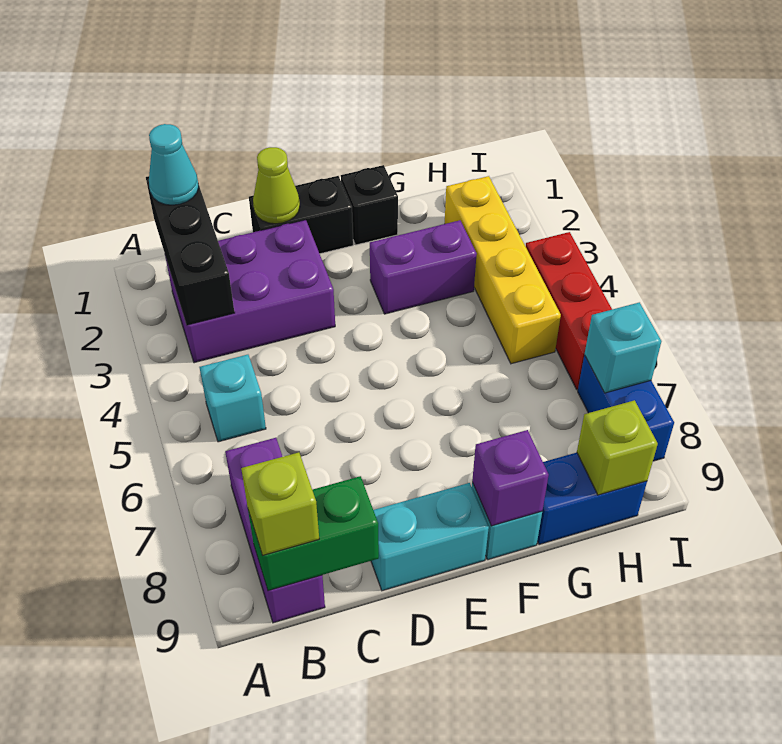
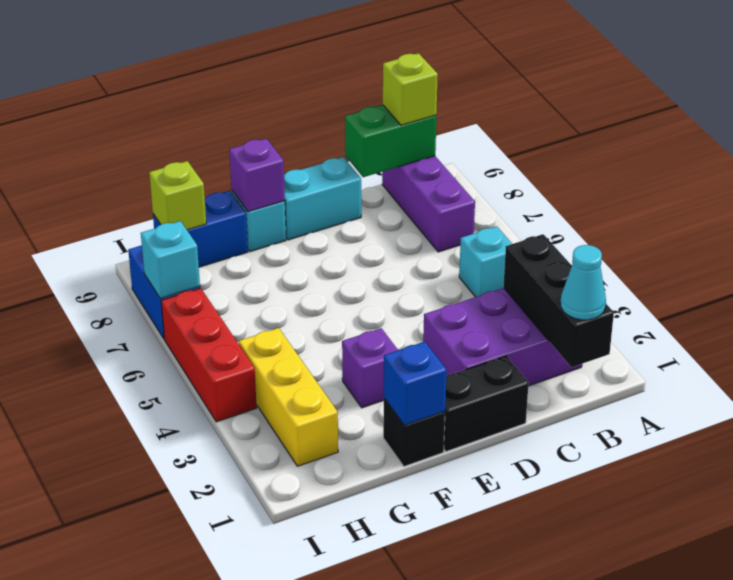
lime 1x1 cone [253,147,300,224] -> none
none -> blue 1x1 brick [384,342,447,425]
purple 1x2 brick [370,220,477,314] -> purple 1x1 brick [342,328,398,408]
yellow 1x4 brick [445,176,561,364] -> yellow 1x3 brick [239,328,338,466]

